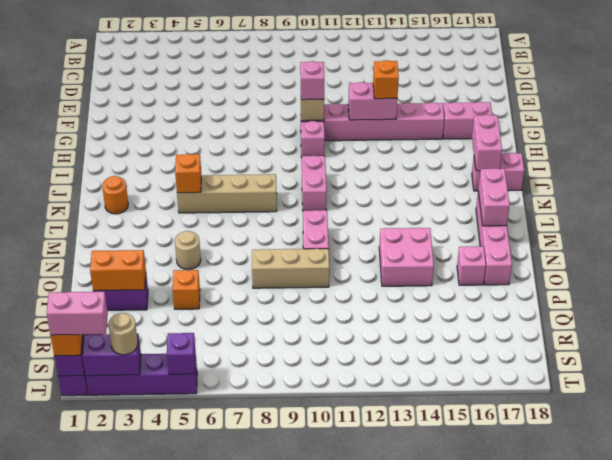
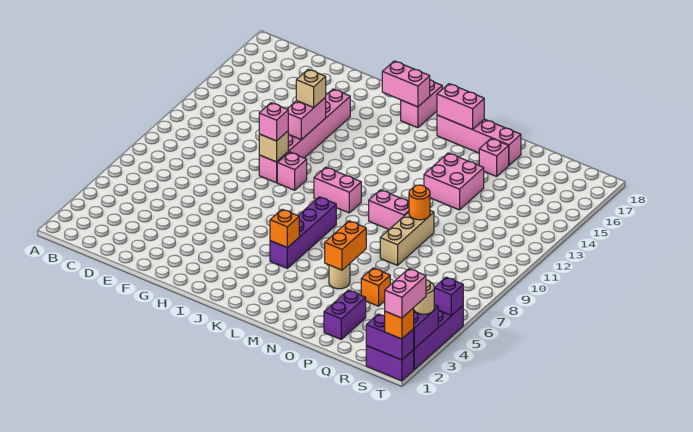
orange 1x1 brick [373,60,399,99] -> tan 1x1 brick [296,69,326,108]
pink 1x2 brick [443,102,492,139] -> none
orange 1x1 round brick [102,176,128,214] -> orange 1x1 round brick moved to [409,185,430,220]
tan 1x4 brick [177,174,277,213] -> purple 1x4 brick [270,197,336,268]
orange 1x2 brick [90,250,146,291] -> orange 1x2 brick moved to [325,221,366,270]

